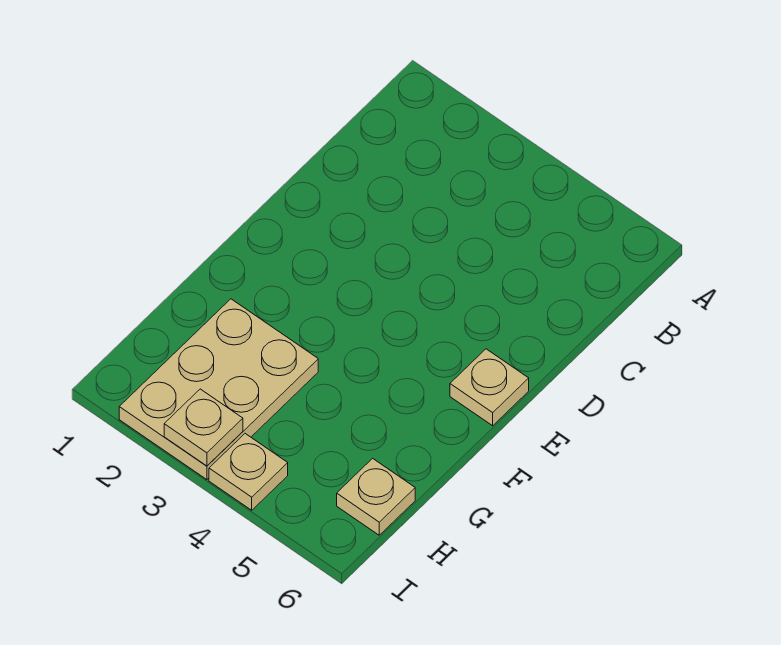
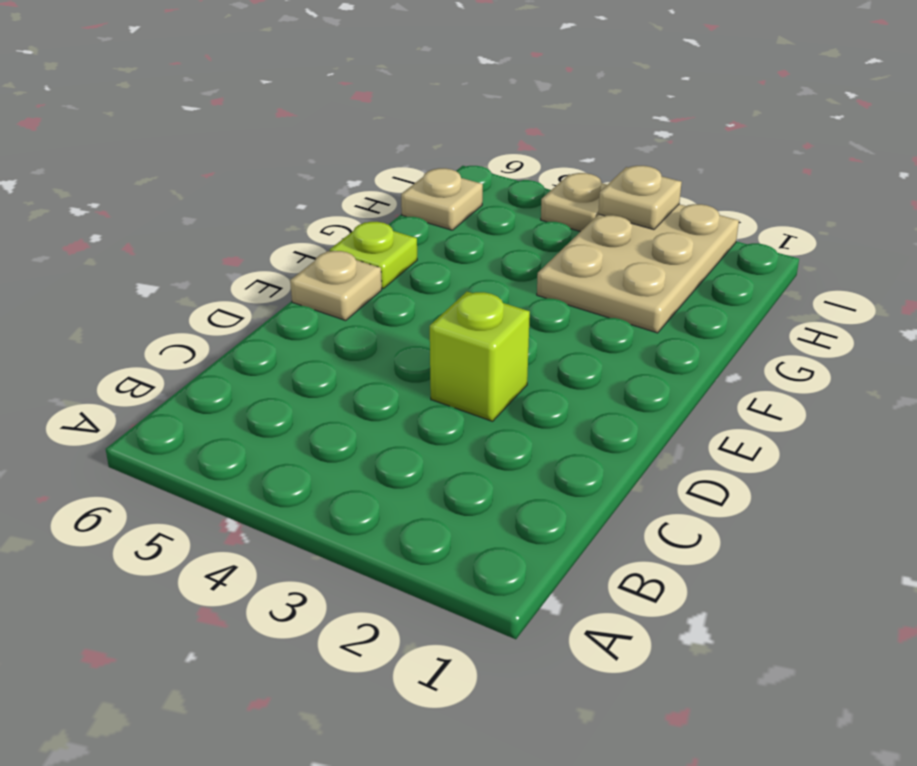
none -> lime 1x1 brick [430,292,530,421]
none -> lime 1x1 plate [330,222,417,289]

